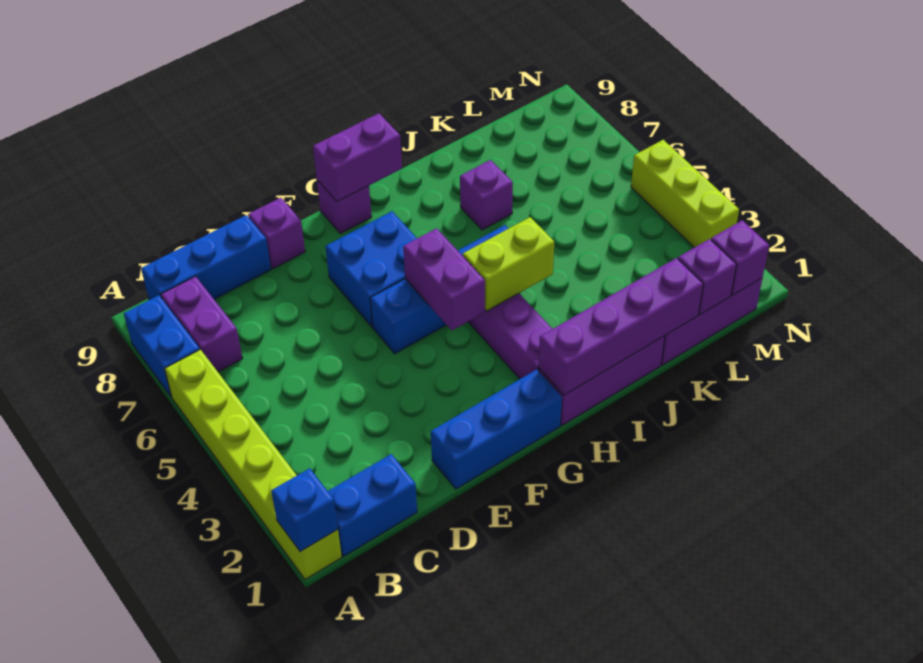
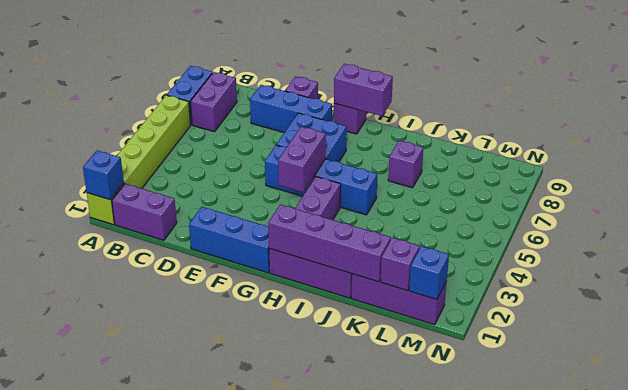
blue 1x2 brick [328,454,417,556] -> purple 1x2 brick [112,184,177,240]
blue 1x3 brick [141,215,271,300] -> blue 1x3 brick moved to [250,85,332,133]
lime 1x2 brick [463,217,554,311] -> none
purple 1x1 brick [711,220,769,296] -> blue 1x1 brick [409,246,449,300]
lime 1x3 brick [631,140,739,248] -> none

